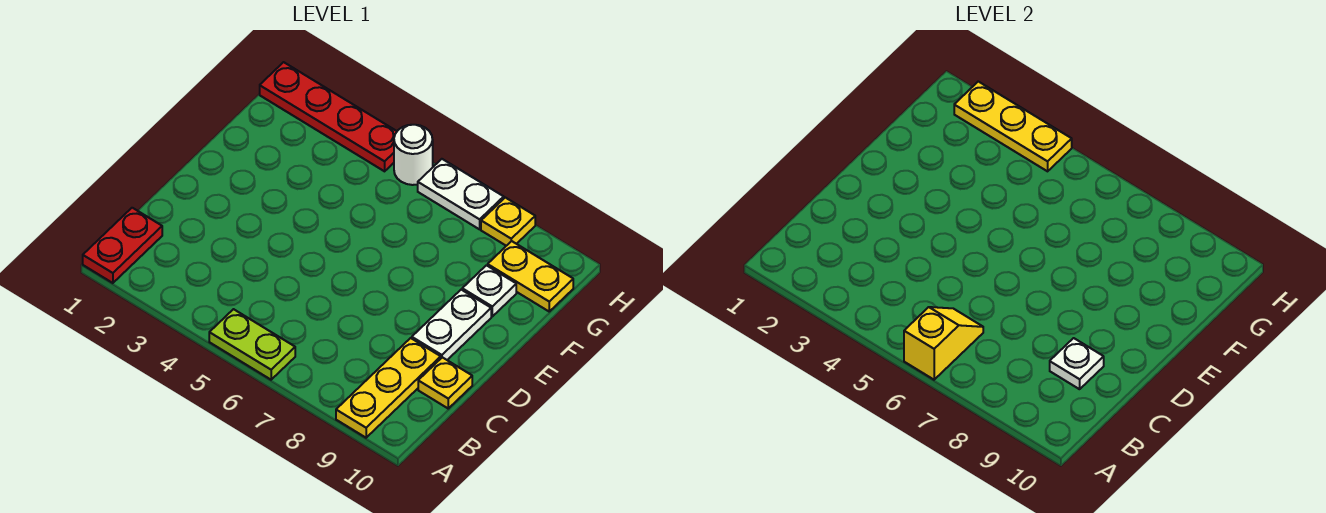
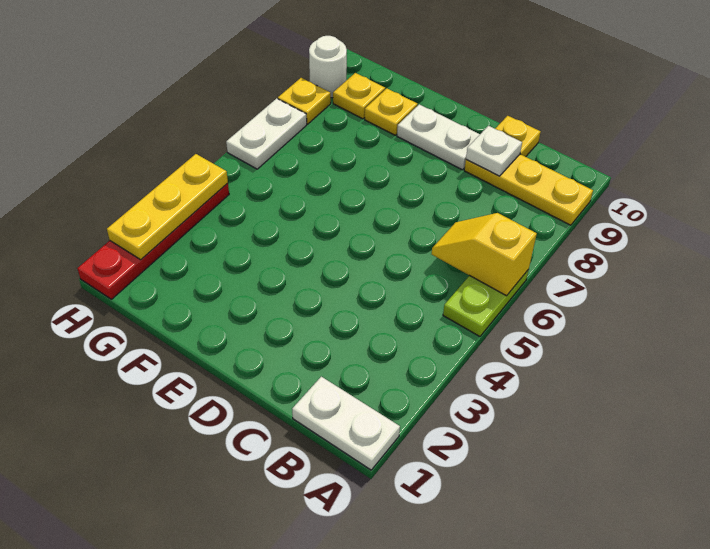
red 1x2 plate [83,208,162,283] -> white 1x2 plate [292,377,400,470]
white 1x1 plate [462,265,516,316] -> yellow 1x1 plate [365,89,418,135]
yellow 1x2 plate [488,241,573,311] -> yellow 1x1 plate [333,73,385,119]
white 1x1 round brick [394,125,433,185] -> white 1x1 round brick moved to [309,36,347,98]

